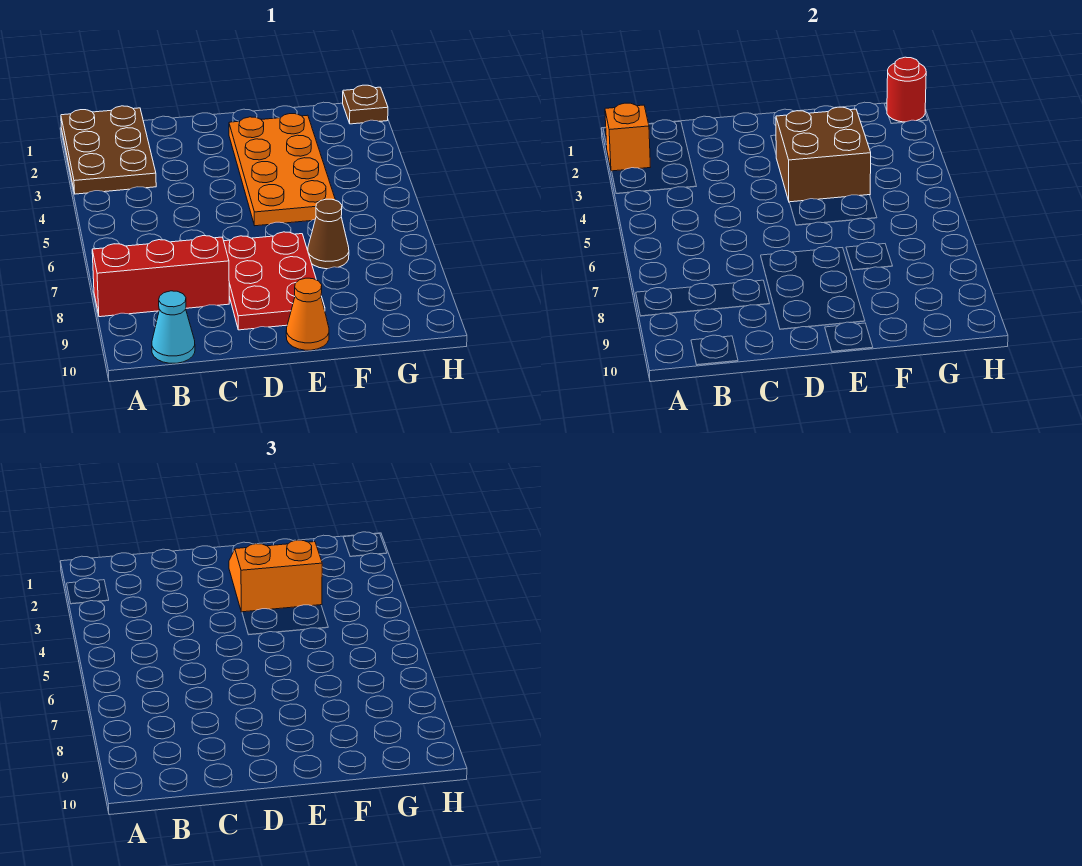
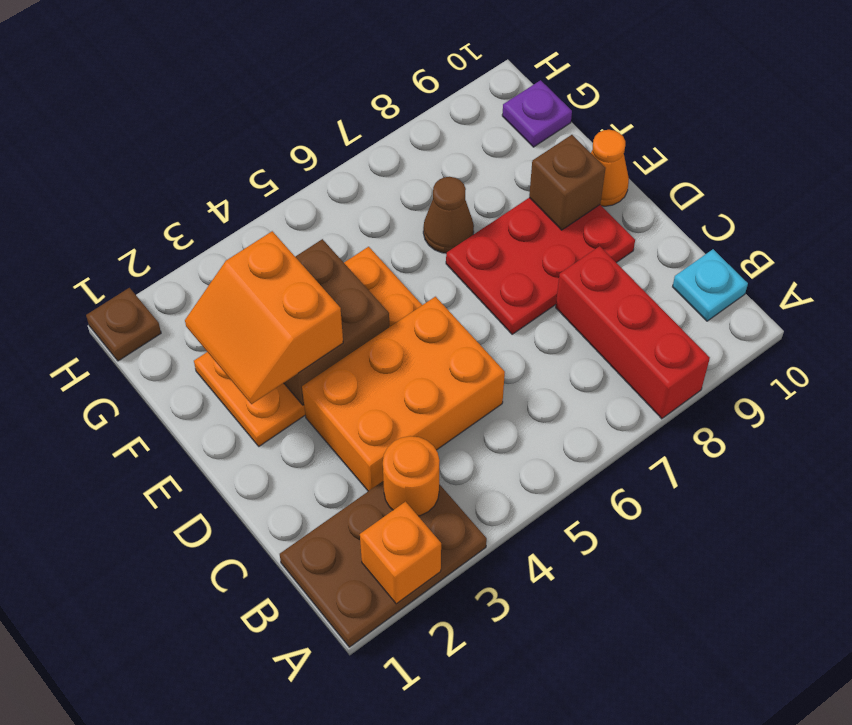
none -> orange 1x1 round brick [383,436,440,516]
cyan 1x1 cone [152,291,195,363] -> cyan 1x1 plate [673,249,748,321]
none -> orange 2x3 brick [302,297,505,491]
none -> brown 1x1 brick [529,135,606,230]
none -> purple 1x1 plate [502,80,572,147]
red 1x1 round brick [887,57,926,122] -> none

